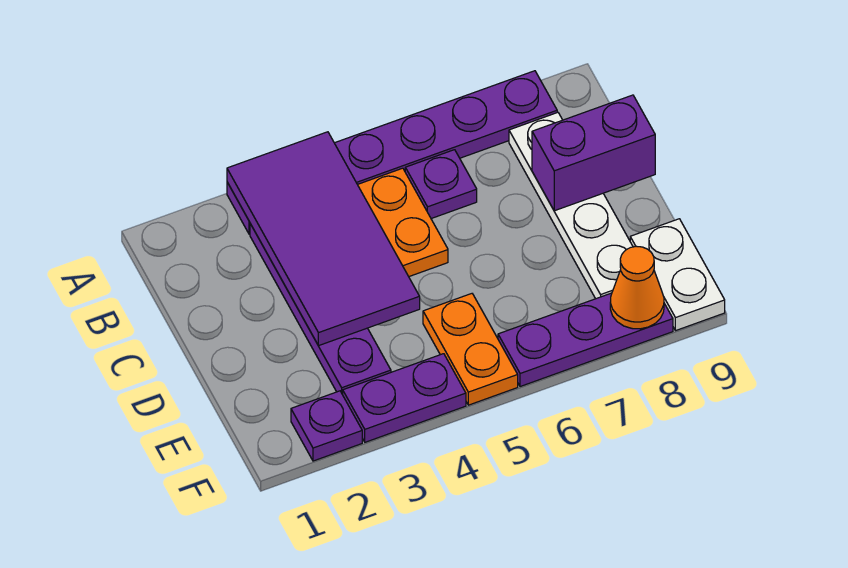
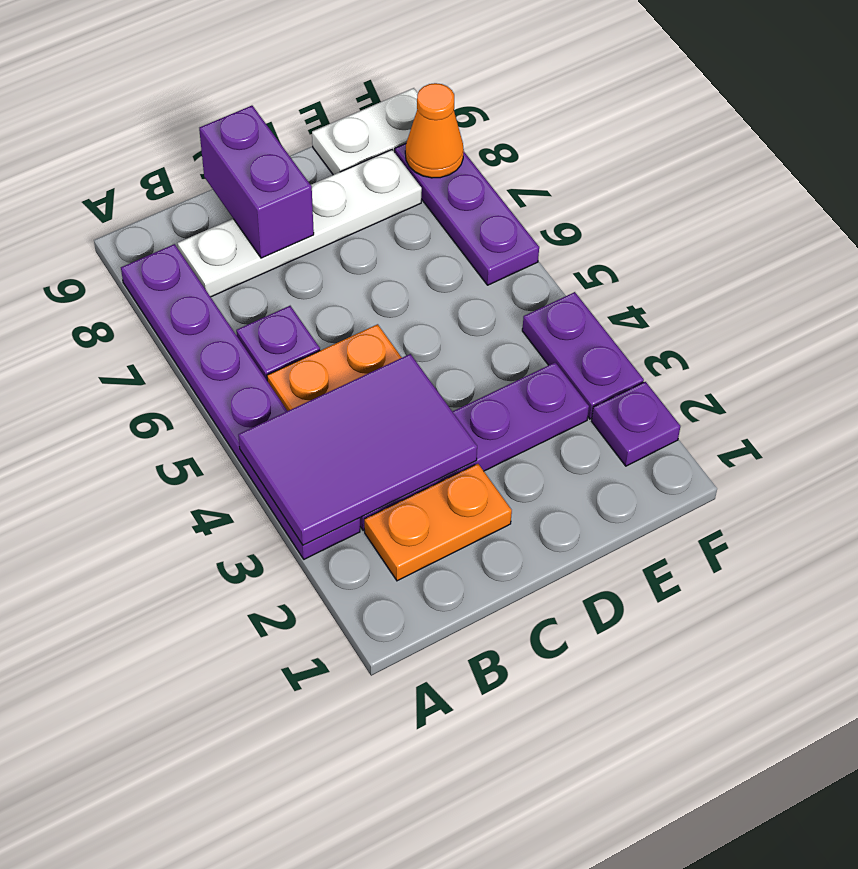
purple 2x4 tile [227,132,420,346] -> purple 2x3 tile [238,354,477,545]
orange 1x2 plate [423,294,518,405] -> orange 1x2 plate moved to [364,464,512,581]

